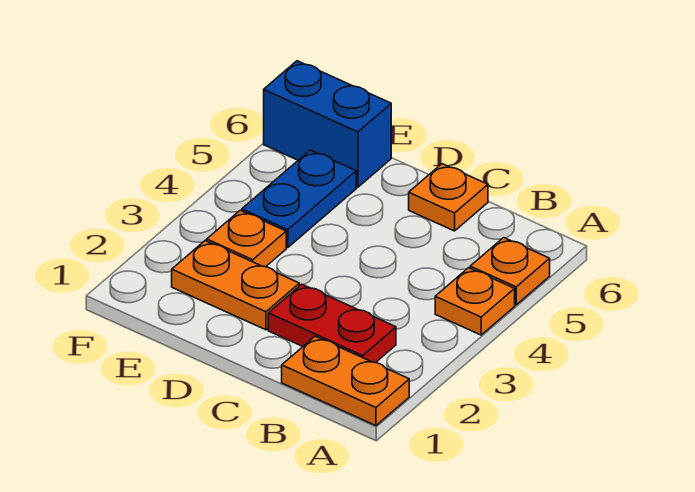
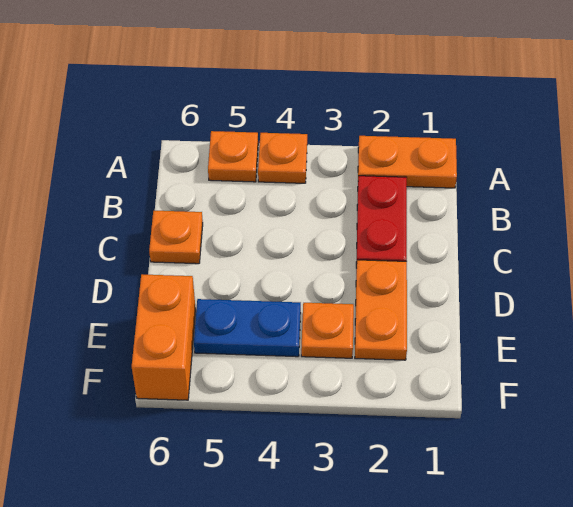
orange 1x2 plate [282,336,409,425] -> orange 1x2 plate turned to [358,136,457,188]
blue 1x2 brick [264,61,391,187] -> orange 1x2 brick [132,274,196,400]

